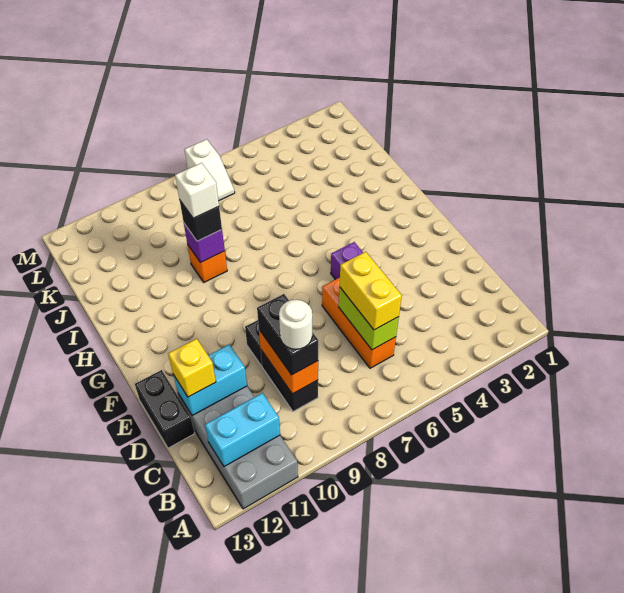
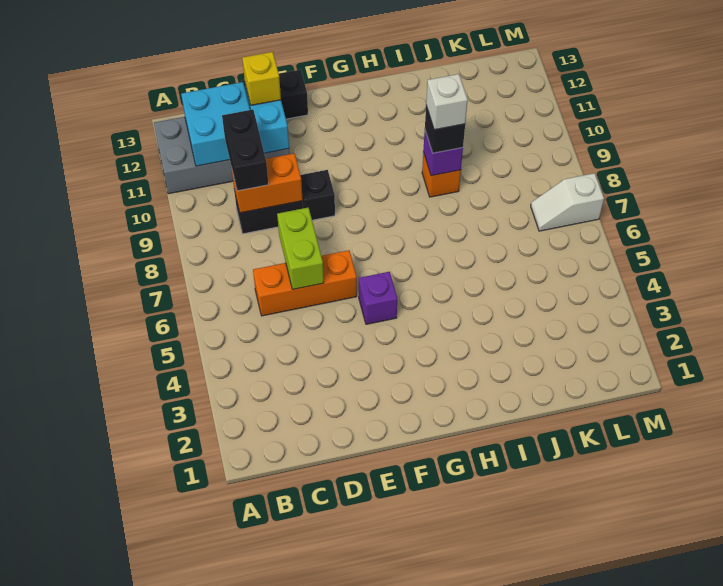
cyan 1x2 brick [205,393,280,466] -> cyan 2x2 brick [181,82,250,166]
lime 1x2 brick [339,287,399,350] -> lime 1x2 brick turned to [277,207,324,289]
yellow 1x2 brick [340,252,402,330] -> none
black 1x2 brick [257,294,318,375] -> black 1x2 brick turned to [222,110,268,191]
white 1x1 round brick [279,300,312,349] -> none

